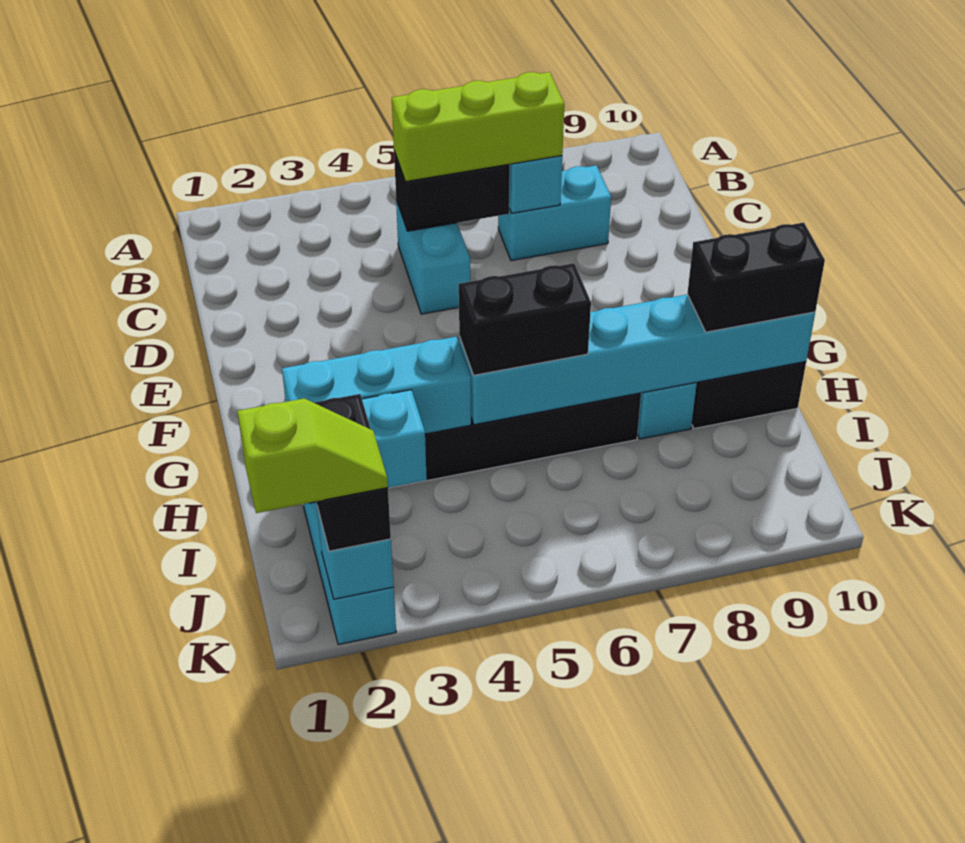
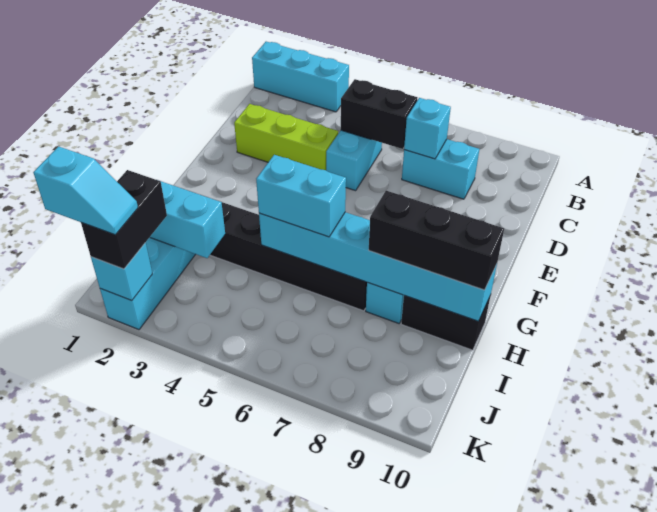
lime 1x3 brick [392,72,564,182] -> lime 1x3 brick moved to [234,104,338,170]
cyan 1x3 brick [282,337,471,434] -> cyan 1x3 brick moved to [252,42,349,112]
black 1x2 brick [459,263,591,375] -> cyan 1x2 brick [256,155,346,237]
black 1x2 brick [687,223,825,332] -> black 1x3 brick [369,191,504,290]
lime 1x2 slope [237,398,388,513] -> cyan 1x2 slope [33,147,138,235]

